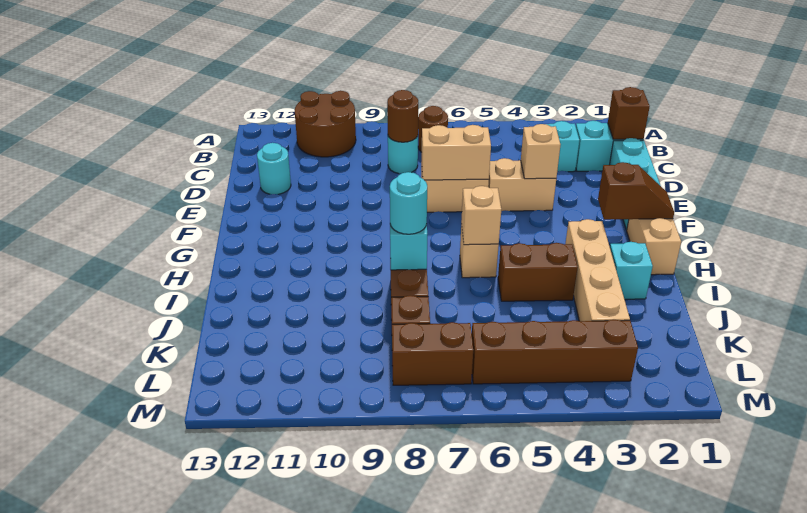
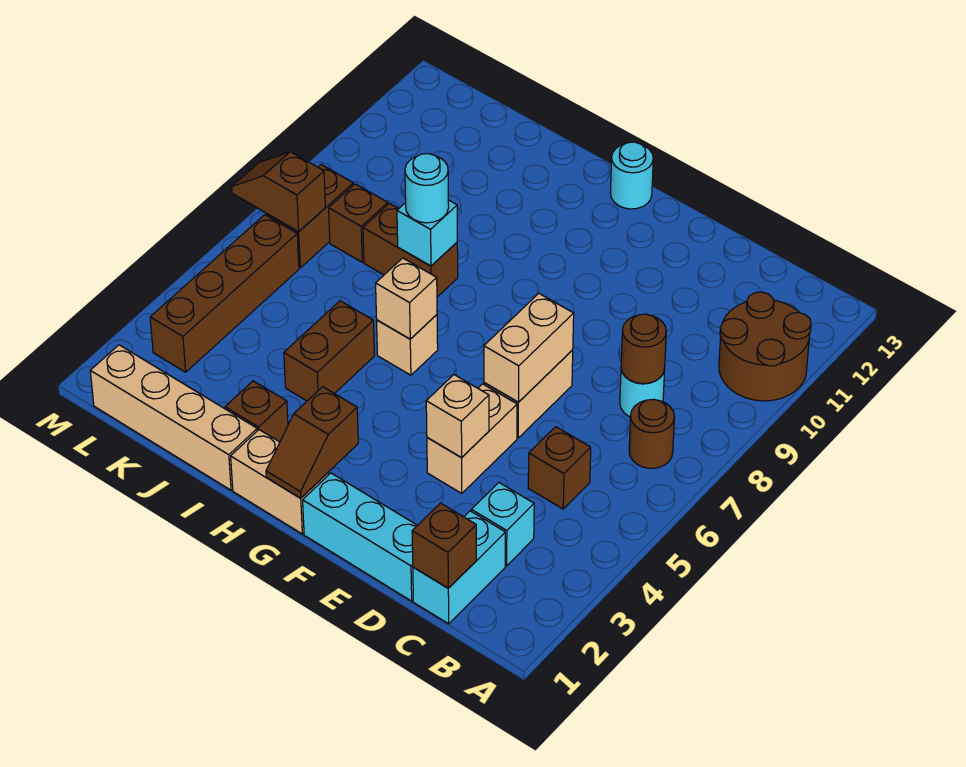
none -> brown 1x1 brick [528,427,591,509]
cyan 1x1 round brick [257,143,291,194] -> cyan 1x1 round brick moved to [610,142,653,209]
tan 1x4 brick [565,219,630,321] -> tan 1x4 brick moved to [90,345,257,490]
cyan 1x1 brick [610,242,653,299] -> brown 1x1 brick [225,381,288,442]
none -> brown 1x2 slope [232,152,326,232]

